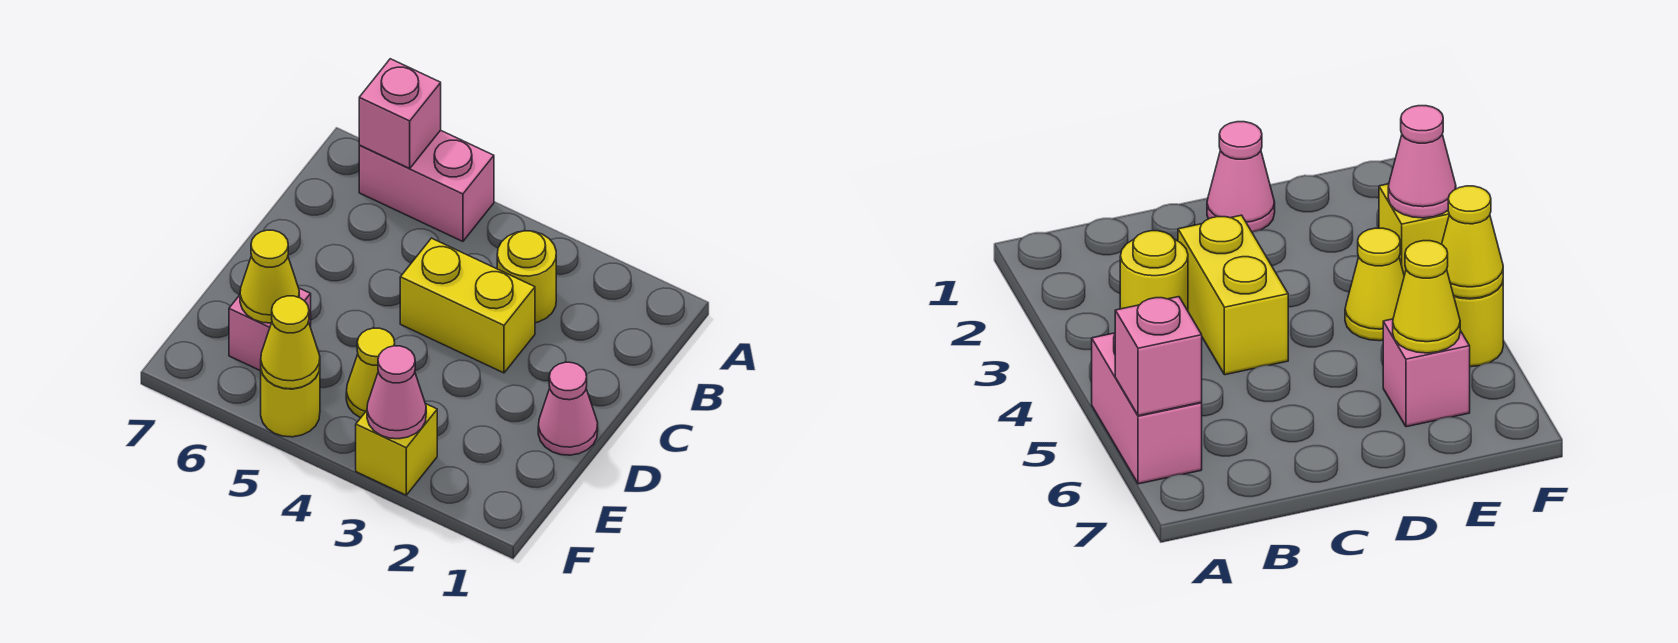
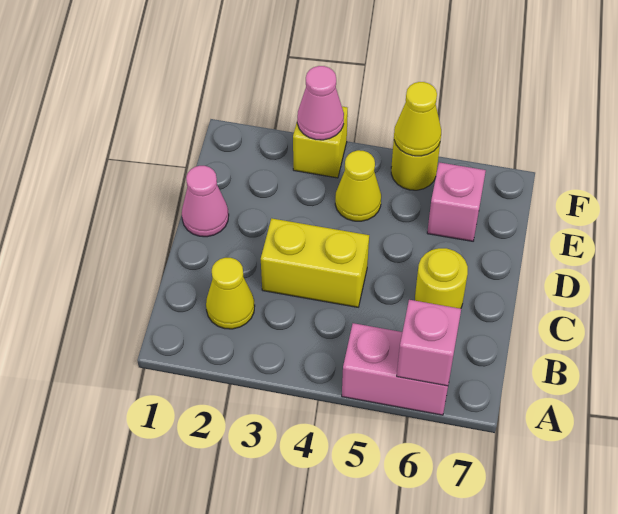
yellow 1x1 round brick [497,231,556,323] -> yellow 1x1 round brick moved to [415,248,468,309]
yellow 1x1 cone [240,230,299,323] -> yellow 1x1 cone moved to [206,258,255,329]

